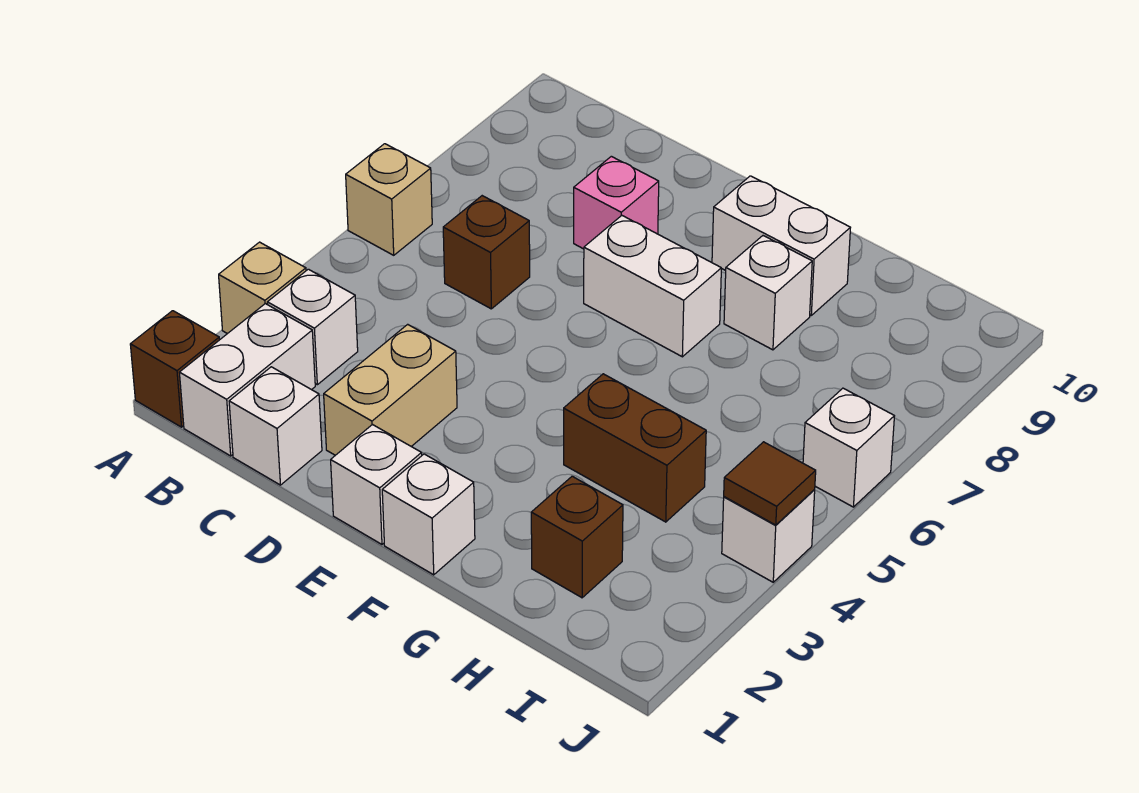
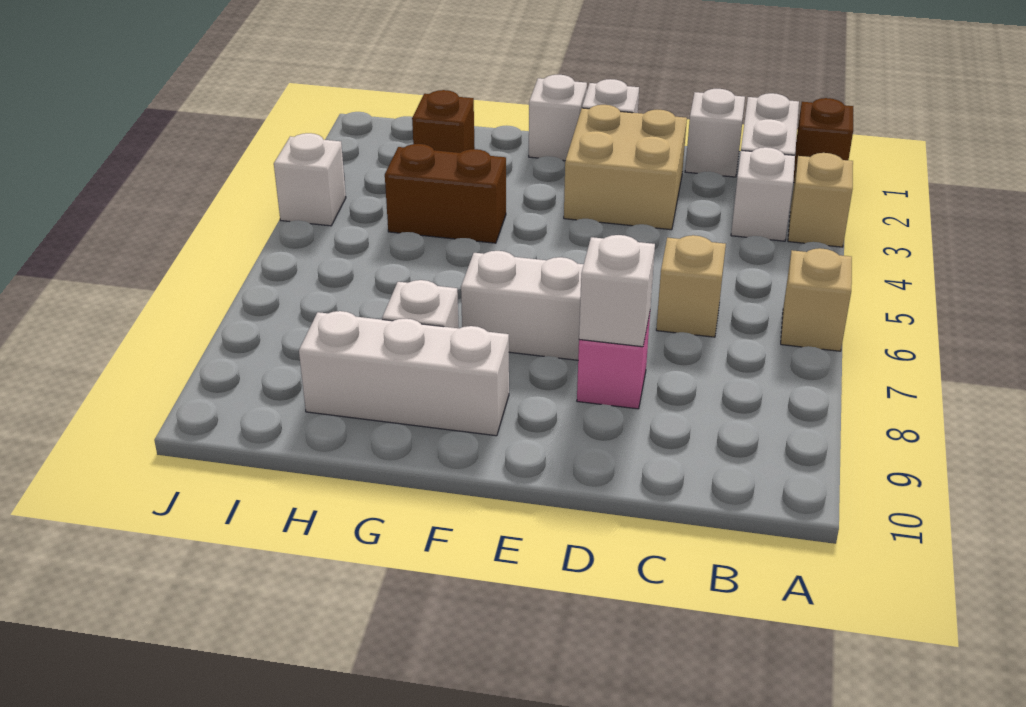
brown 1x1 brick [443,196,530,309] -> tan 1x1 brick [656,235,726,337]
tan 1x2 brick [324,324,457,455] -> tan 2x2 brick [564,105,687,230]
white 1x2 brick [712,176,850,315] -> white 1x3 brick [299,311,509,436]
brown 1x1 tile [724,442,816,525] -> none
white 1x1 brick [803,388,894,507] -> white 1x1 brick moved to [579,235,655,347]

